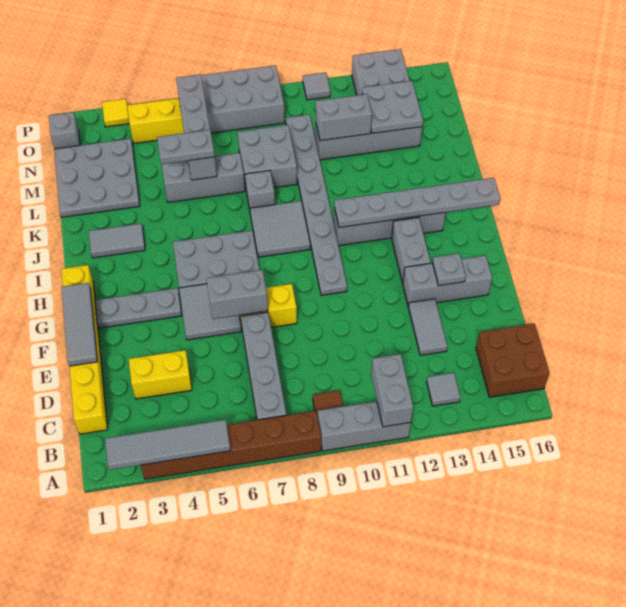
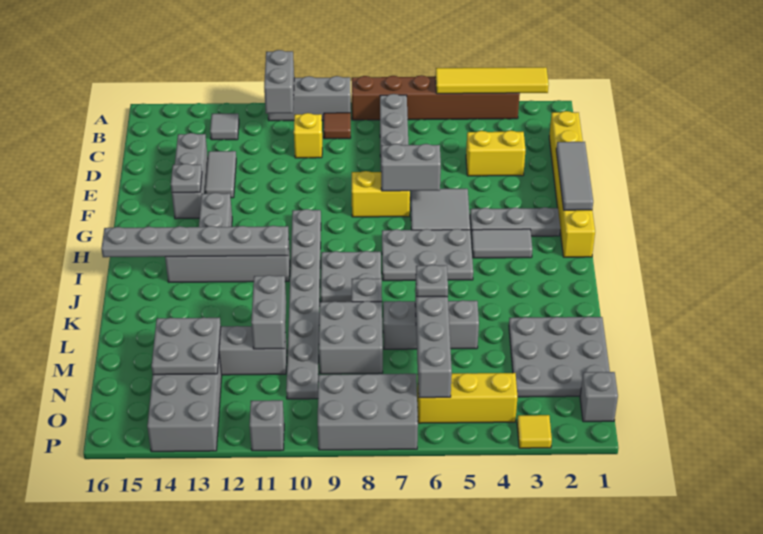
grey 1x4 tile [105,420,231,470] -> yellow 1x4 tile [435,67,549,94]
brown 2x2 brick [476,323,550,397] -> none
none -> yellow 1x1 brick [294,113,322,158]
grey 1x3 brick [403,255,492,307] -> grey 1x3 brick turned to [172,133,208,219]
grey 2x2 tile [250,201,310,257] -> grey 2x2 plate [321,251,381,302]
grey 1x2 tile [89,224,145,258] -> grey 1x2 tile moved to [471,229,532,258]
grey 1x2 plate [157,130,215,164] -> grey 1x1 plate [416,265,448,297]
grey 1x2 brick [316,94,372,141] -> grey 1x2 brick turned to [251,275,286,349]
grey 1x1 tile [303,72,330,100] -> grey 1x1 brick [250,400,284,451]

